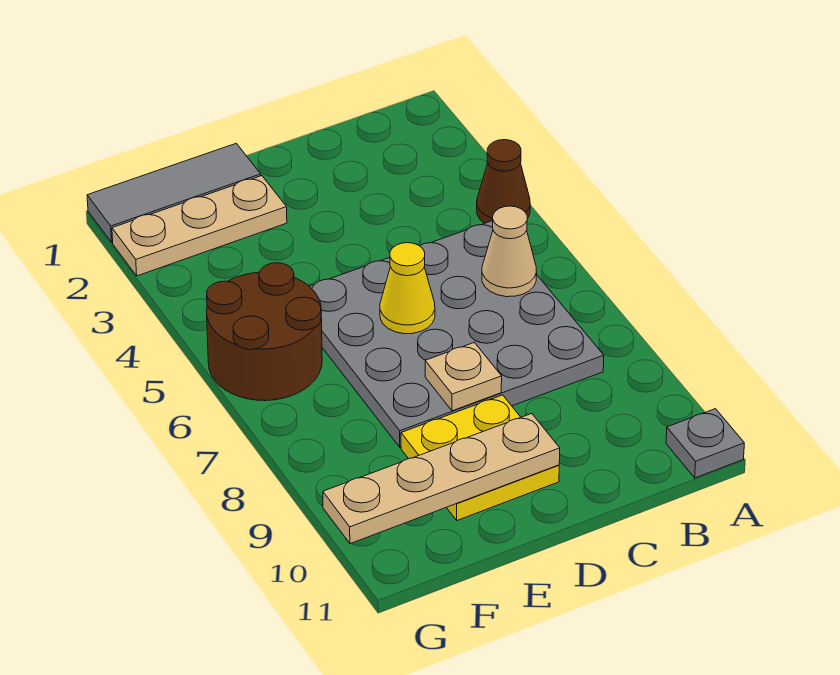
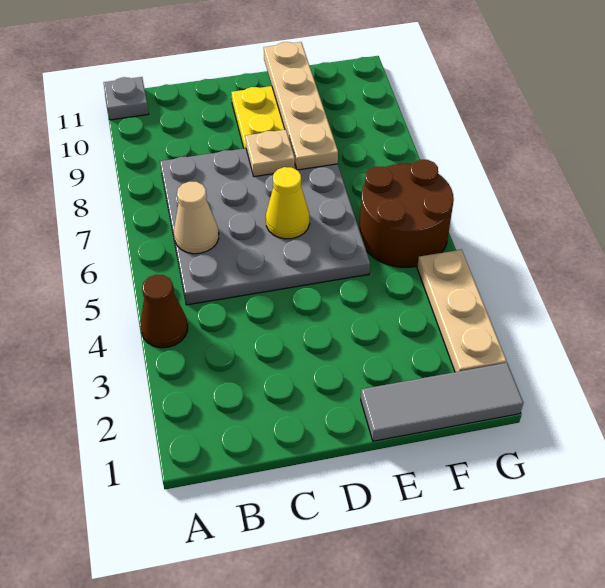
tan 1x4 plate [323,414,560,544] -> tan 1x4 plate turned to [264,42,338,170]
tan 1x3 plate [112,176,287,276] -> tan 1x3 plate turned to [417,250,506,372]

